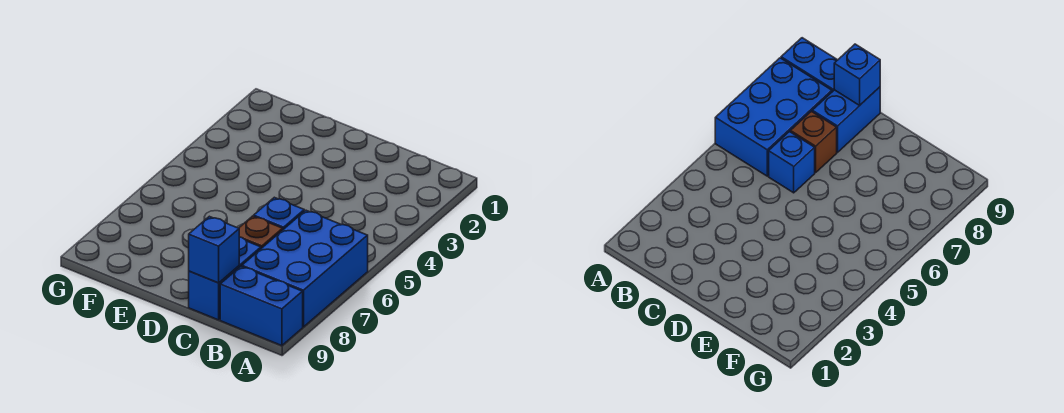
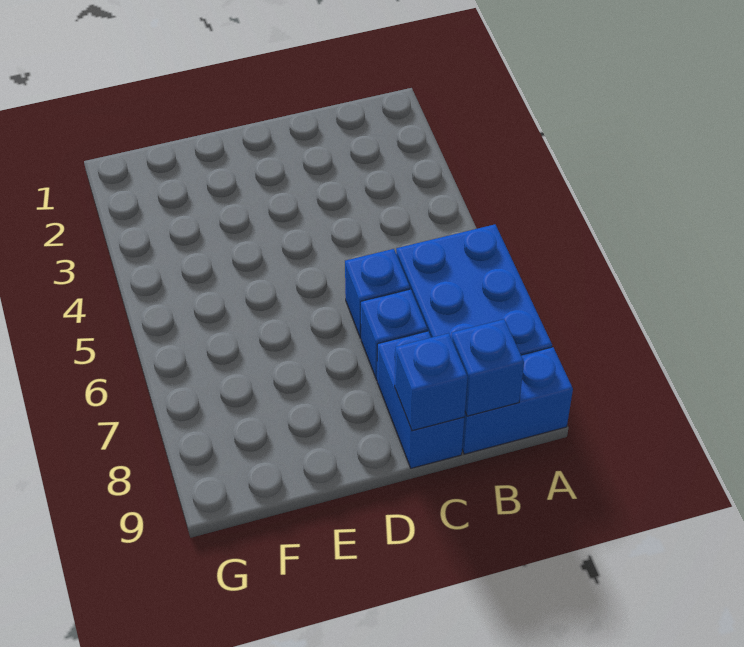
none -> blue 1x1 brick [451,319,524,416]
brown 1x1 brick [239,216,283,248] -> blue 1x1 brick [361,289,427,380]

